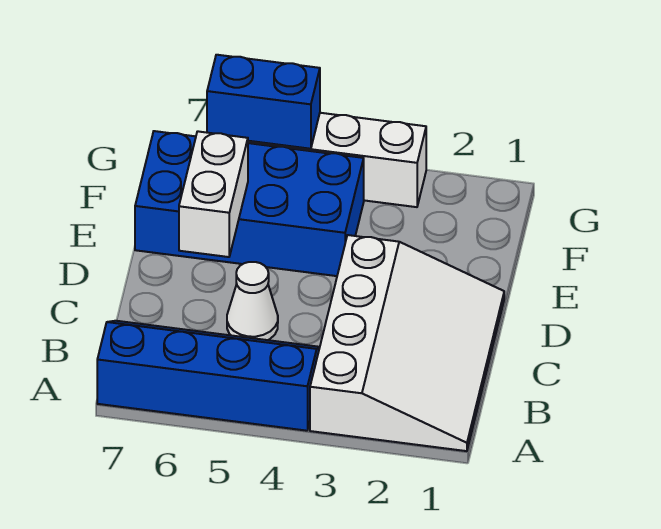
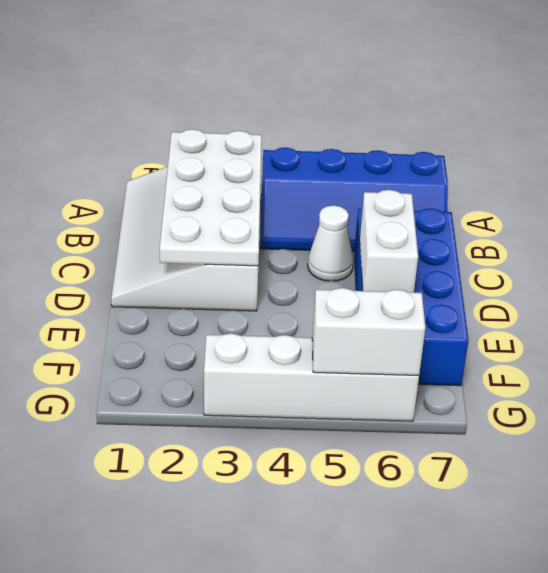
none -> white 2x4 plate [160,129,262,266]
blue 2x4 brick [135,131,364,276] -> blue 2x4 brick turned to [354,208,469,386]
blue 1x2 brick [207,55,320,149] -> white 1x2 brick [312,288,425,375]

